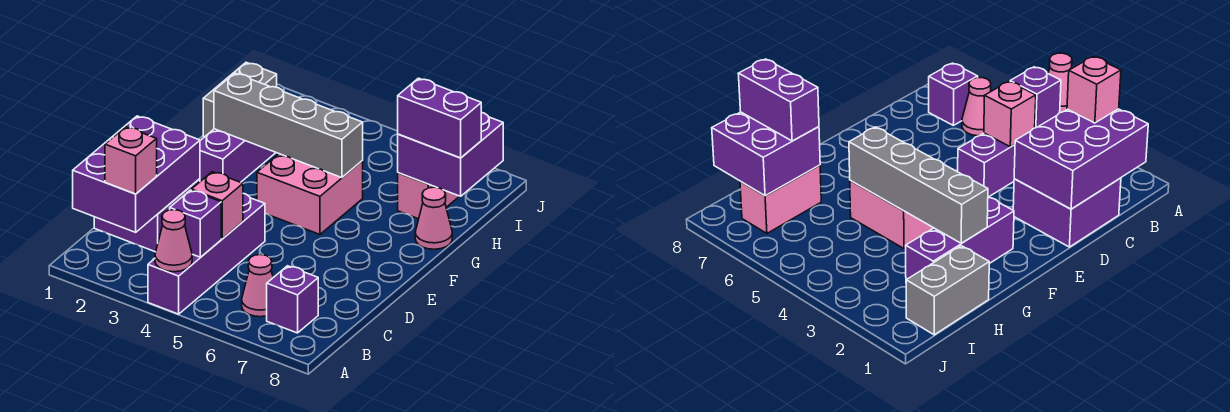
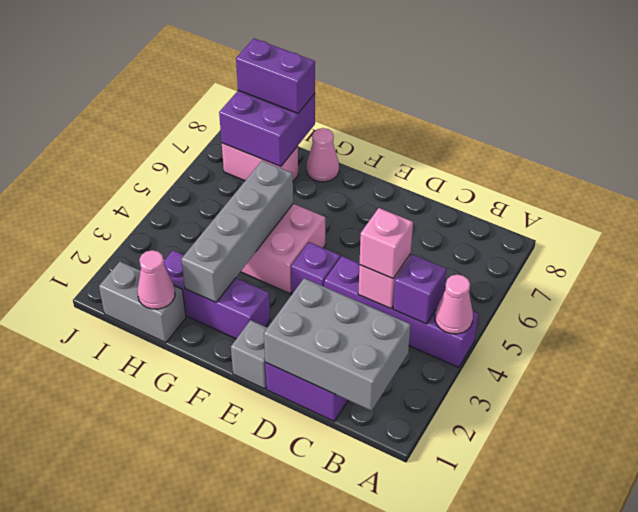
purple 2x3 brick [73,116,200,232] -> grey 2x3 brick [264,278,411,411]
pink 1x1 brick [105,127,157,194] -> pink 1x1 brick moved to [360,208,413,279]
pink 1x1 cone [242,255,273,317] -> pink 1x1 cone moved to [137,250,175,309]
purple 1x1 brick [267,266,318,333] -> purple 1x1 brick moved to [291,242,340,294]
none -> grey 1x1 brick [231,320,267,389]
purple 1x2 brick [398,78,481,158] -> purple 1x2 brick turned to [236,39,315,113]

